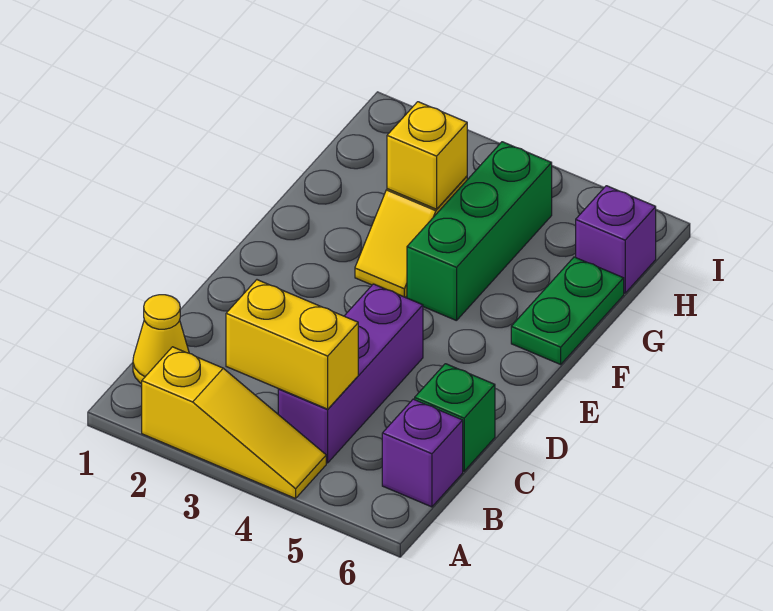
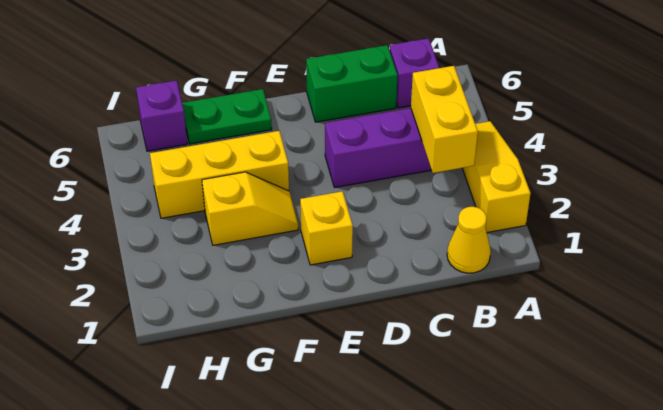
green 1x1 brick [415,364,495,471] -> green 1x2 brick [306,45,398,122]
green 1x3 brick [407,142,552,321] -> yellow 1x3 brick [150,131,289,218]
yellow 1x1 brick [387,102,467,209] -> yellow 1x1 brick moved to [300,191,353,265]

